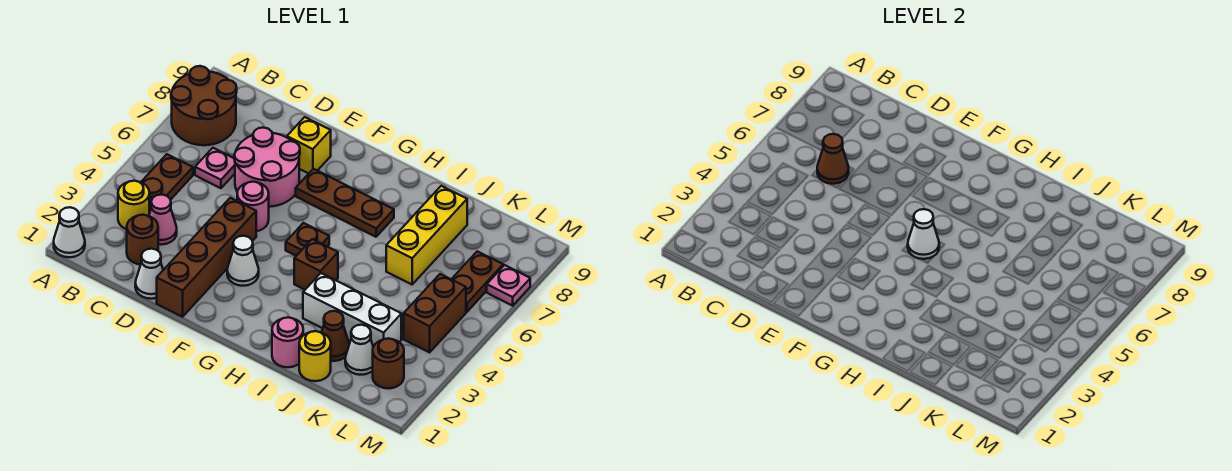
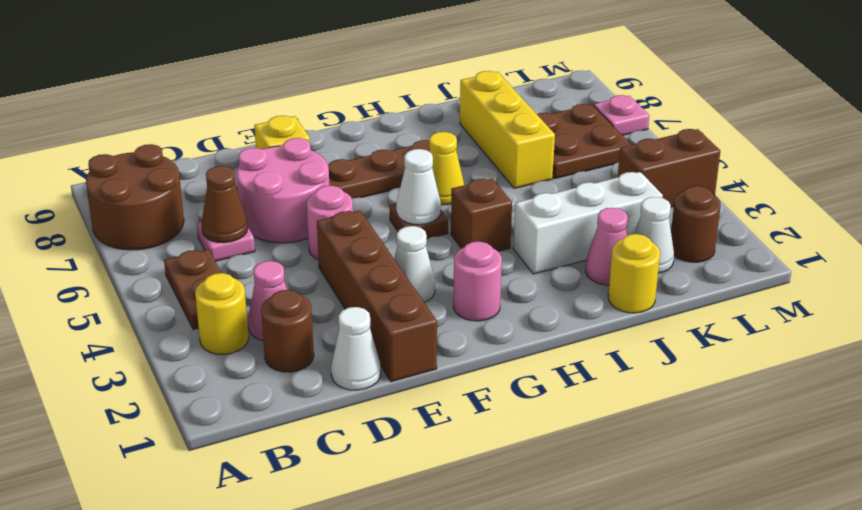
white 1x1 cone [54,207,85,257] -> none
none -> yellow 1x1 cone [429,132,464,205]
pink 1x1 round brick [272,317,303,367] -> pink 1x1 round brick moved to [453,241,502,321]
brown 1x1 cone [321,311,349,361] -> pink 1x1 cone [586,208,628,285]
brown 1x2 brick [404,274,466,352] -> brown 1x2 brick turned to [618,129,720,207]
brown 1x2 plate [451,251,503,312] -> brown 2x2 plate [537,104,631,179]

